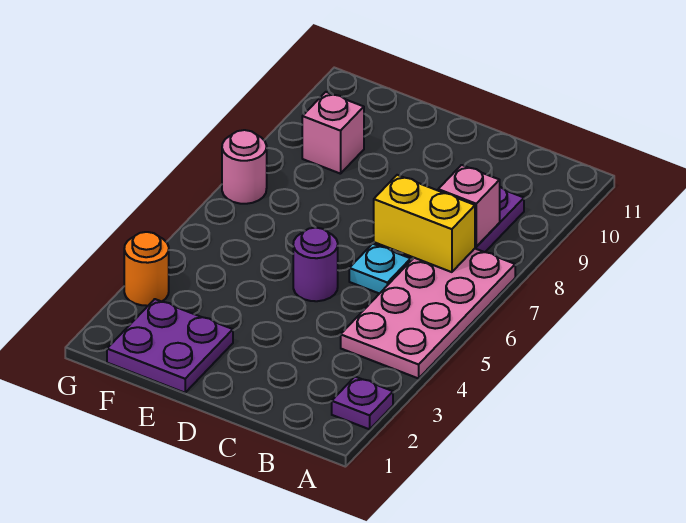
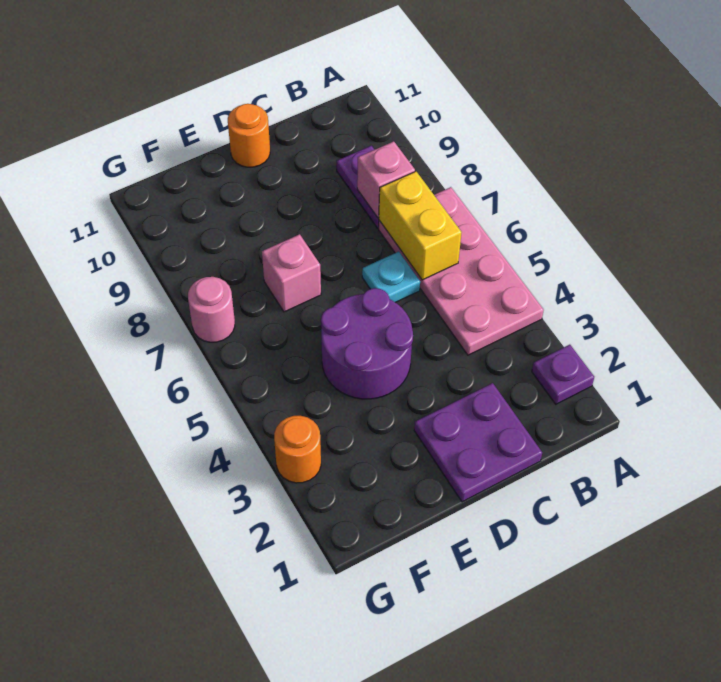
yellow 1x2 brick [374,175,475,272] -> yellow 1x2 brick turned to [379,171,462,280]
purple 1x1 round brick [293,228,338,301] -> purple 2x2 round brick [321,288,413,399]
none -> orange 1x1 round brick [228,104,270,167]
purple 2x2 plate [107,299,233,393] -> purple 2x2 plate moved to [414,383,542,502]
pink 1x1 brick [302,92,364,174] -> pink 1x1 brick moved to [262,234,321,312]

